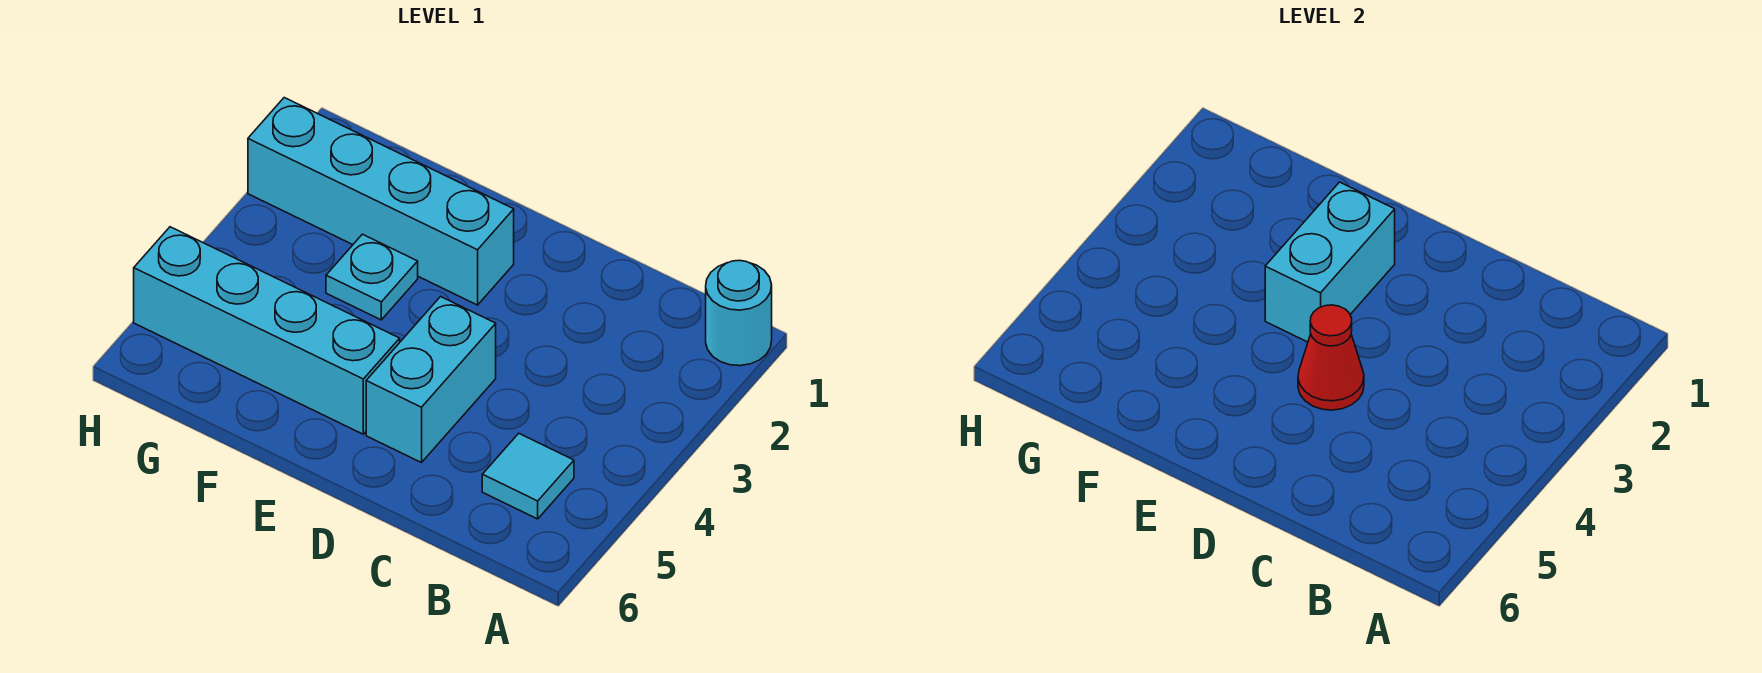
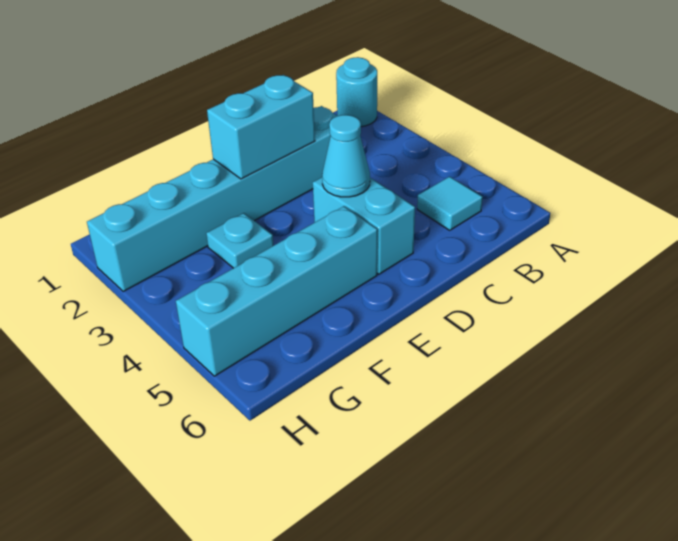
red 1x1 cone [1298,305,1364,410] -> cyan 1x1 cone [322,115,370,197]
cyan 1x4 brick [248,98,514,305] -> cyan 1x6 brick [87,106,337,291]
cyan 1x2 brick [1265,182,1395,342] -> cyan 1x2 brick turned to [207,75,315,179]

